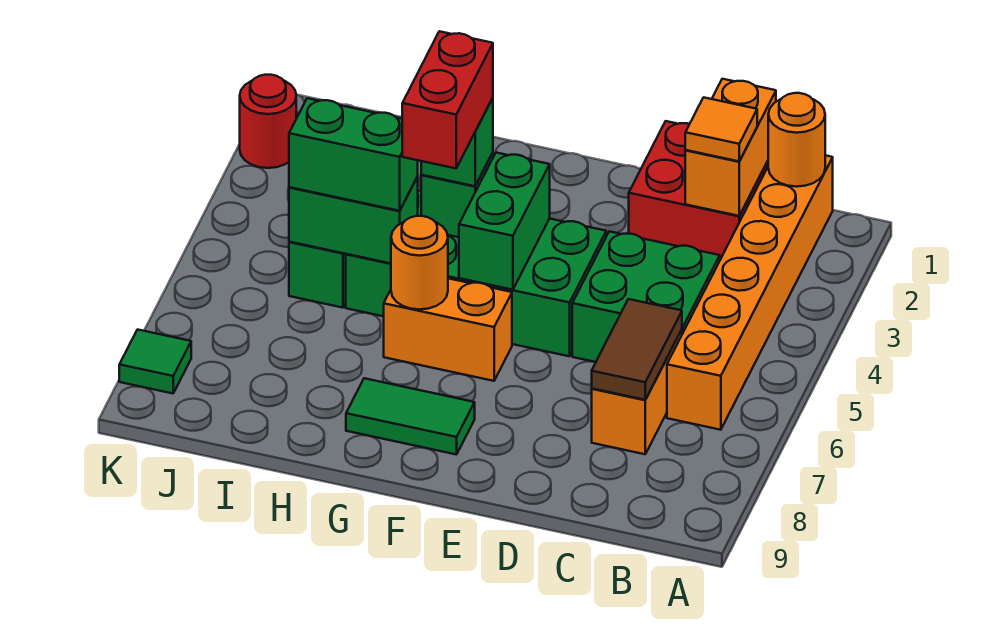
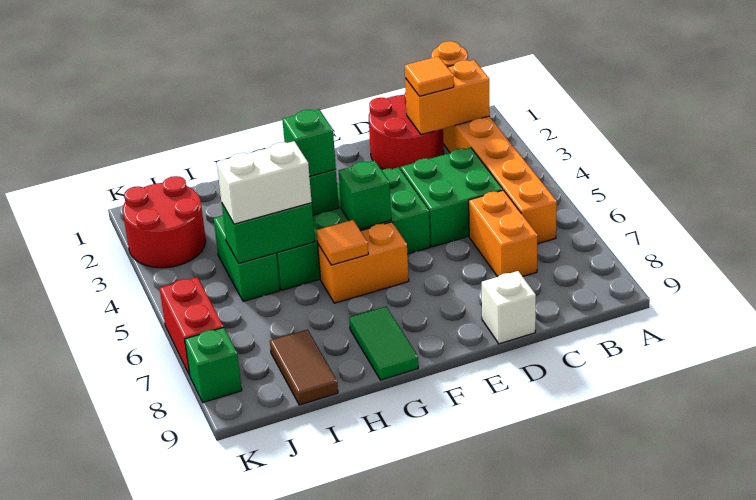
red 2x2 brick [629,121,768,260] -> red 2x2 round brick [369,93,444,169]
orange 1x2 brick [685,79,776,216] -> orange 1x2 brick turned to [405,60,490,135]
brown 1x2 tile [592,299,682,400] -> brown 1x2 tile moved to [270,330,338,405]
none -> white 1x1 brick [482,271,536,344]
green 1x2 brick [459,153,550,290] -> green 1x1 brick [339,160,391,229]
green 1x2 tile [346,378,475,455] -> green 1x2 tile turned to [349,306,418,380]
red 1x2 brick [402,31,493,168] -> red 1x2 brick moved to [160,277,223,375]
orange 1x1 round brick [391,216,448,310] -> orange 1x1 tile [317,220,368,265]
green 1x2 brick [289,98,418,211] -> white 1x2 brick [217,141,312,224]
red 1x1 round brick [240,75,296,168] -> red 2x2 round brick [123,176,206,268]
green 1x1 tile [119,330,191,393] -> green 1x1 brick [185,327,242,402]

